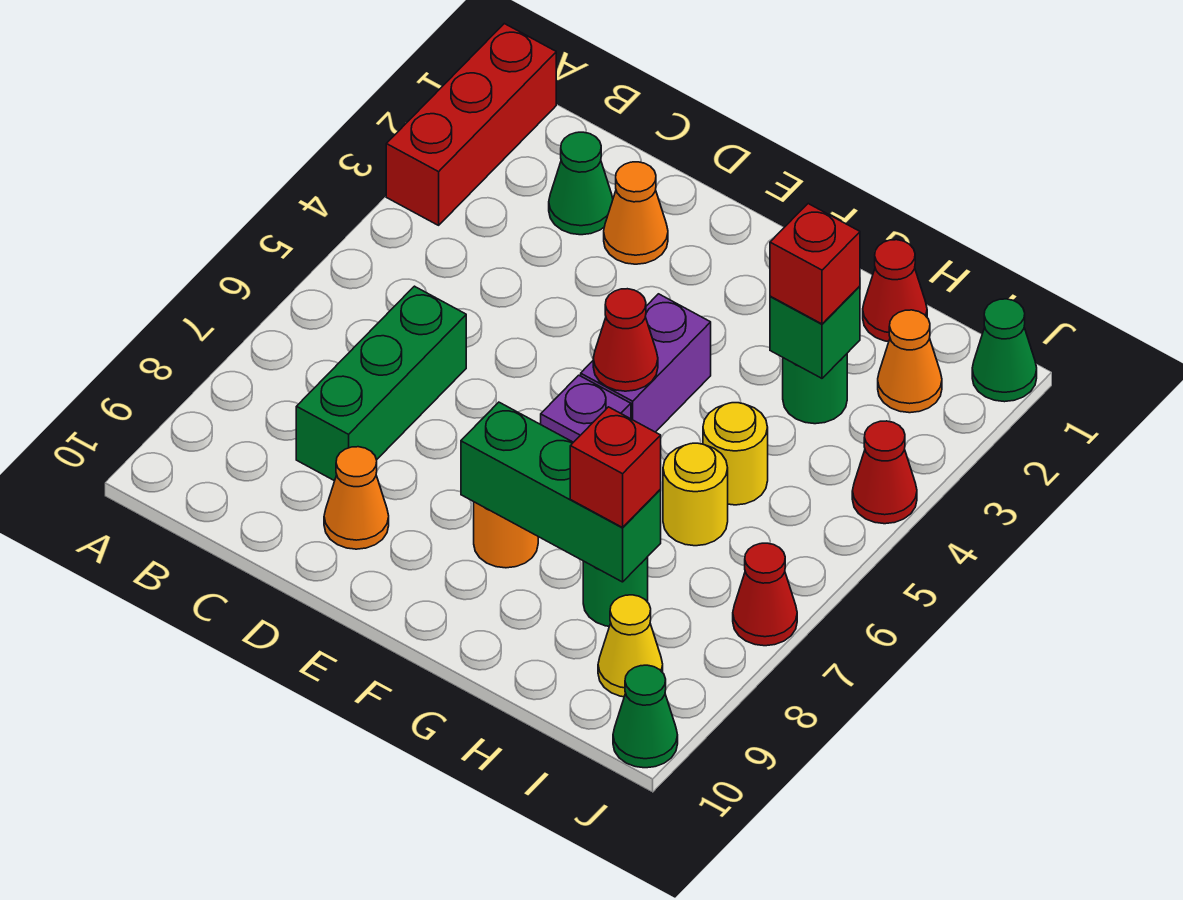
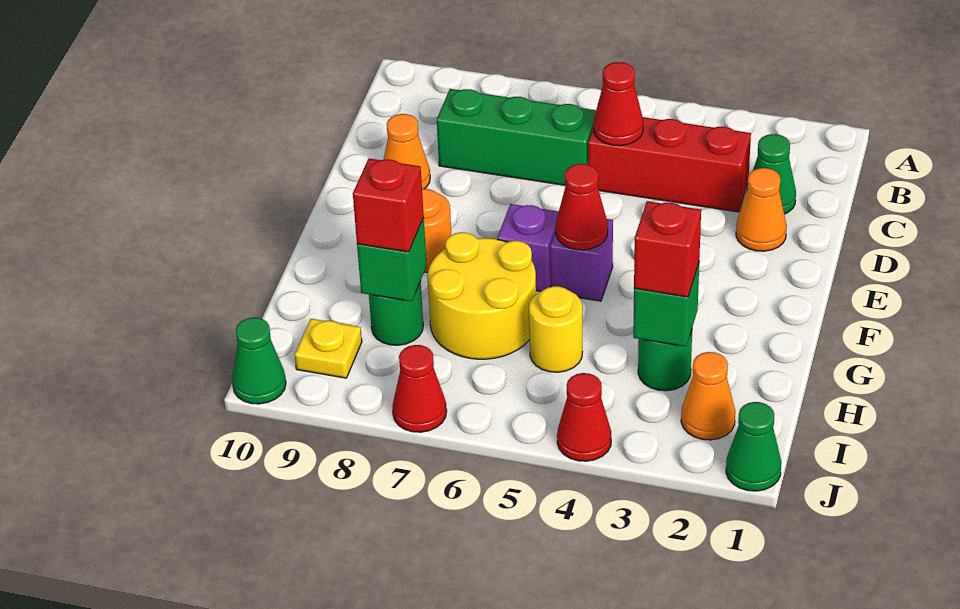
red 1x3 brick [386,24,556,225] -> red 1x3 brick moved to [588,117,751,212]
purple 1x2 brick [581,294,711,432] -> purple 1x1 brick [550,219,613,301]
green 1x3 brick [461,402,661,582] -> green 1x1 brick [357,218,427,301]
red 1x1 cone [863,240,927,342] -> red 1x1 cone moved to [594,62,643,146]
yellow 1x1 round brick [663,443,728,546] -> yellow 2x2 round brick [428,232,536,359]
yellow 1x1 cone [598,595,663,697] -> yellow 1x1 plate [295,319,362,378]

